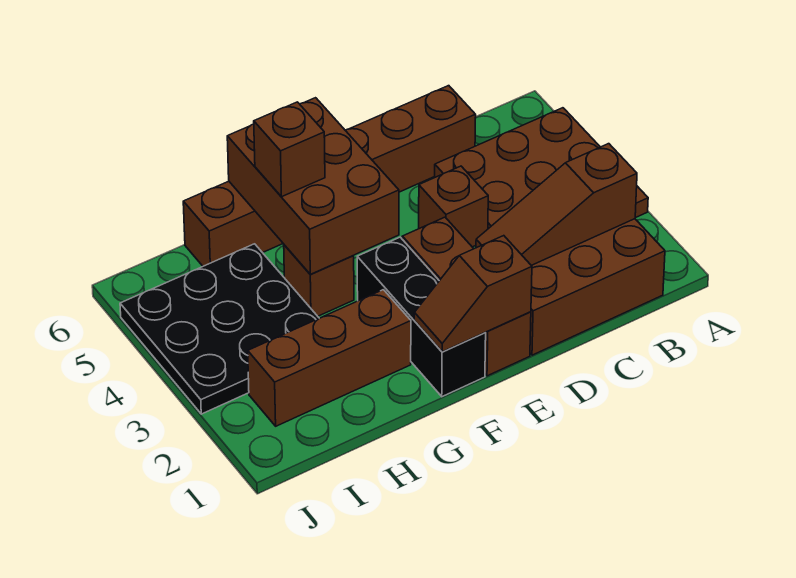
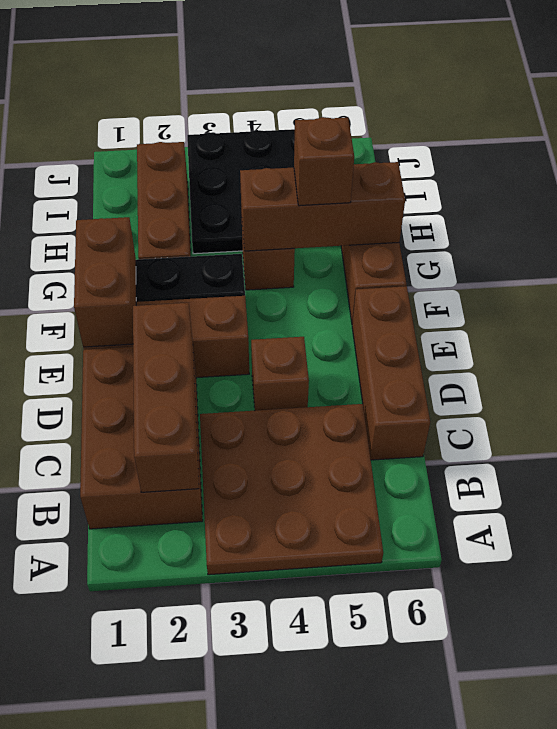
brown 1x3 slope [476,144,637,265] -> brown 1x3 brick [133,303,199,492]
brown 1x2 slope [414,236,532,352] -> brown 1x2 brick [74,217,136,347]
brown 2x3 brick [227,98,399,275] -> brown 1x3 brick [240,162,405,251]

